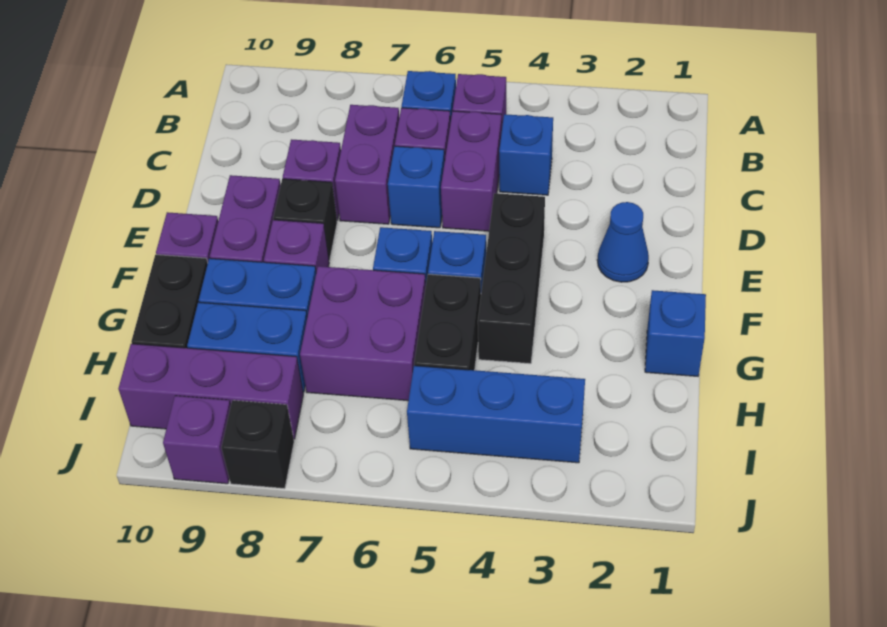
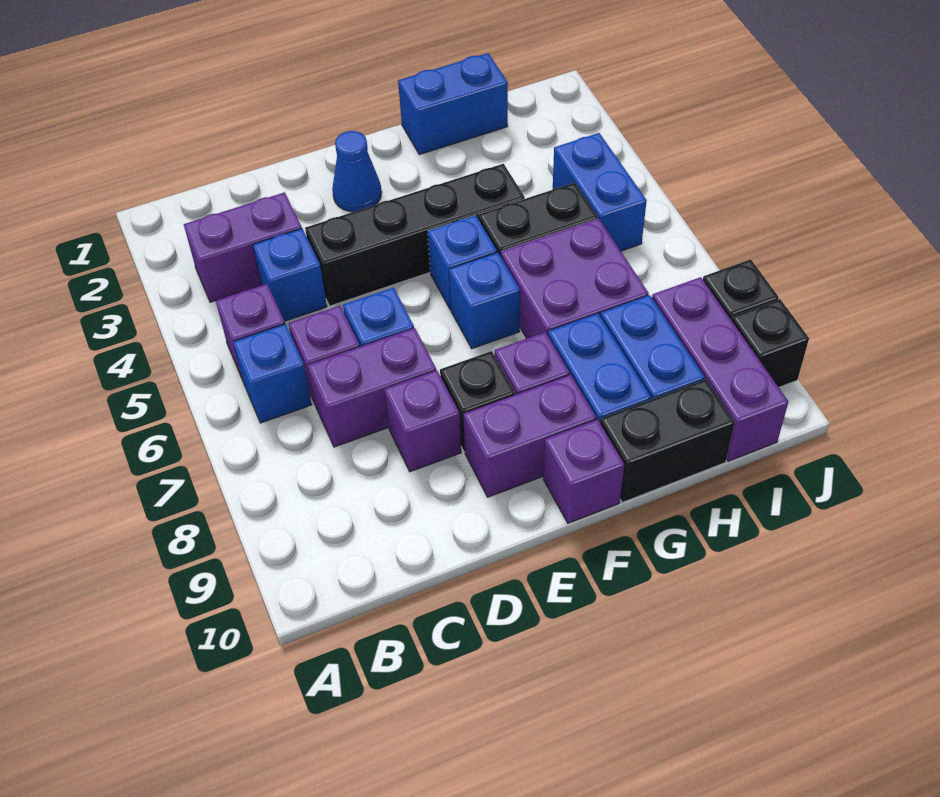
purple 1x2 brick [441,111,502,231] -> purple 1x2 brick moved to [184,192,302,302]
black 1x3 brick [478,193,545,364] -> black 1x4 brick [305,164,525,306]
blue 1x1 brick [645,290,706,376] -> blue 1x2 brick [398,53,508,155]
blue 1x3 brick [407,366,585,463] -> blue 1x2 brick [553,133,647,251]
purple 1x1 brick [163,396,231,484] -> black 1x1 brick [731,299,809,387]

